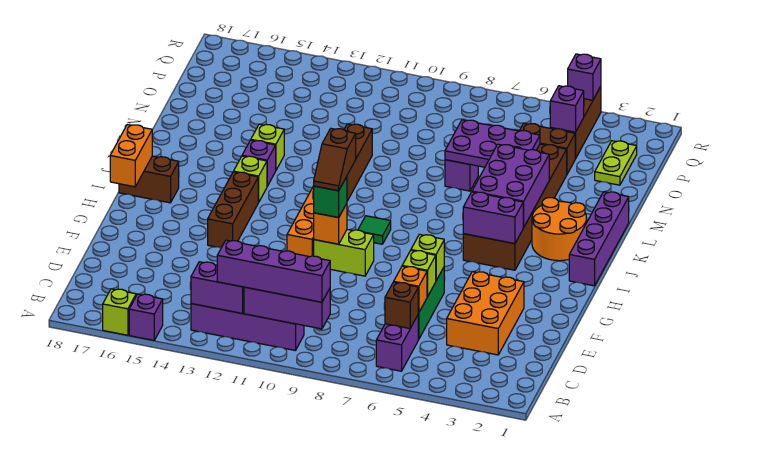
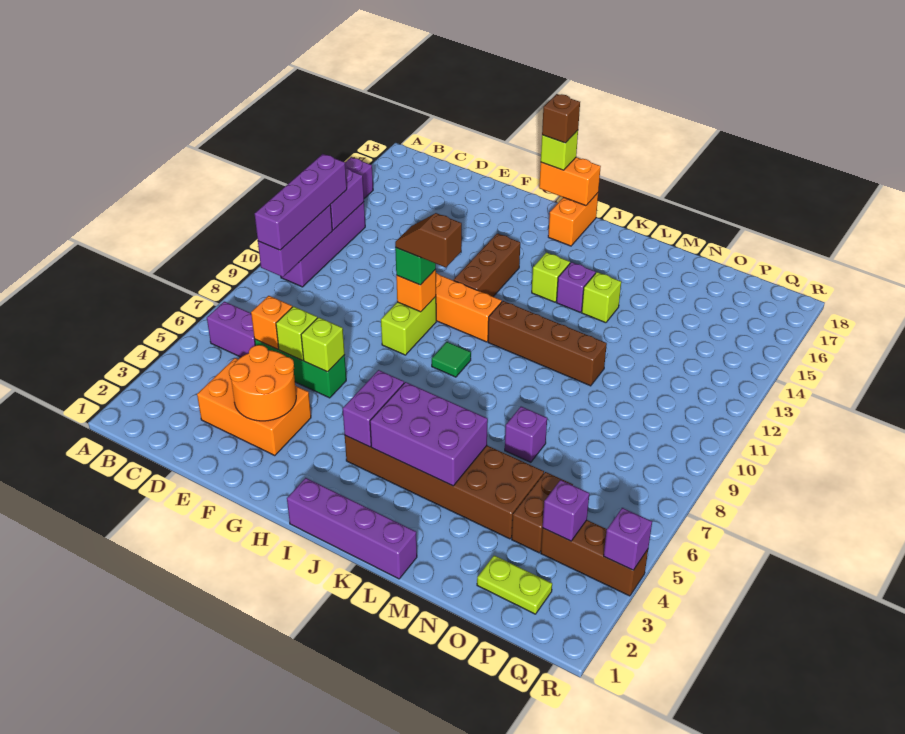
lime 1x1 brick [103,289,136,335] -> lime 1x1 brick moved to [541,130,578,170]
brown 1x1 brick [385,282,418,329] -> brown 1x1 brick moved to [542,94,580,143]
brown 1x3 brick [208,172,258,248] -> brown 1x3 brick turned to [454,233,520,296]
brown 1x2 brick [119,156,179,203] -> orange 1x2 brick [548,193,598,246]
orange 2x2 round brick [532,198,587,261] -> orange 2x2 round brick moved to [229,345,296,421]
purple 2x3 plate [445,120,540,167] -> none

